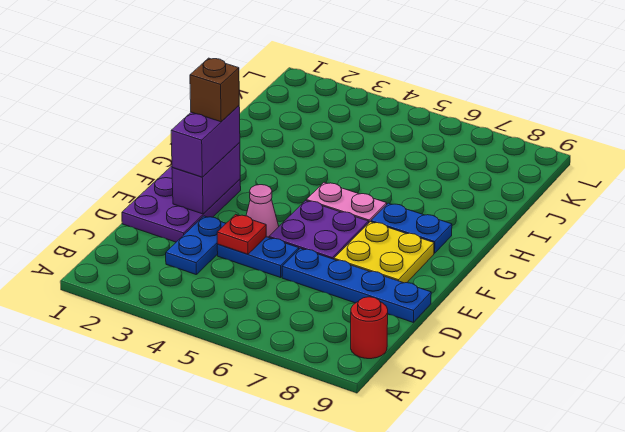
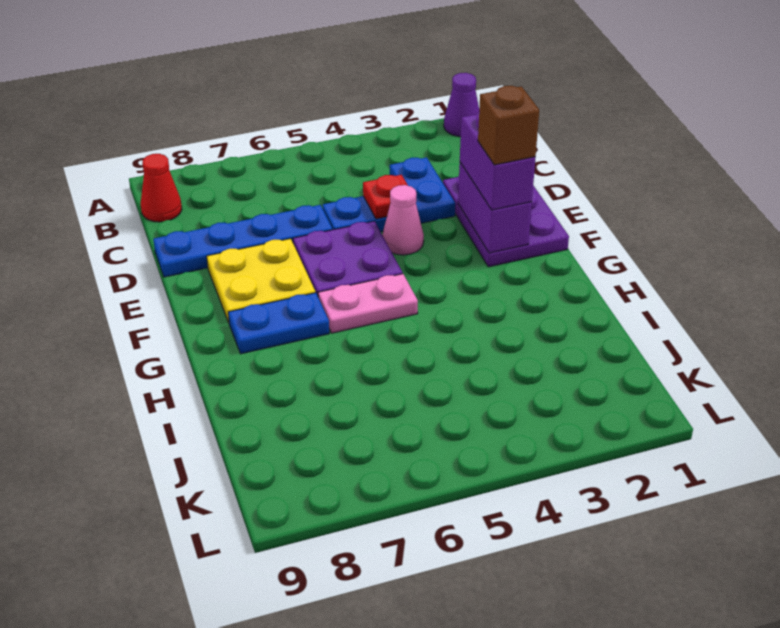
none -> purple 1x1 cone [444,73,479,137]
red 1x1 round brick [351,297,388,359] -> red 1x1 cone [141,154,182,222]

